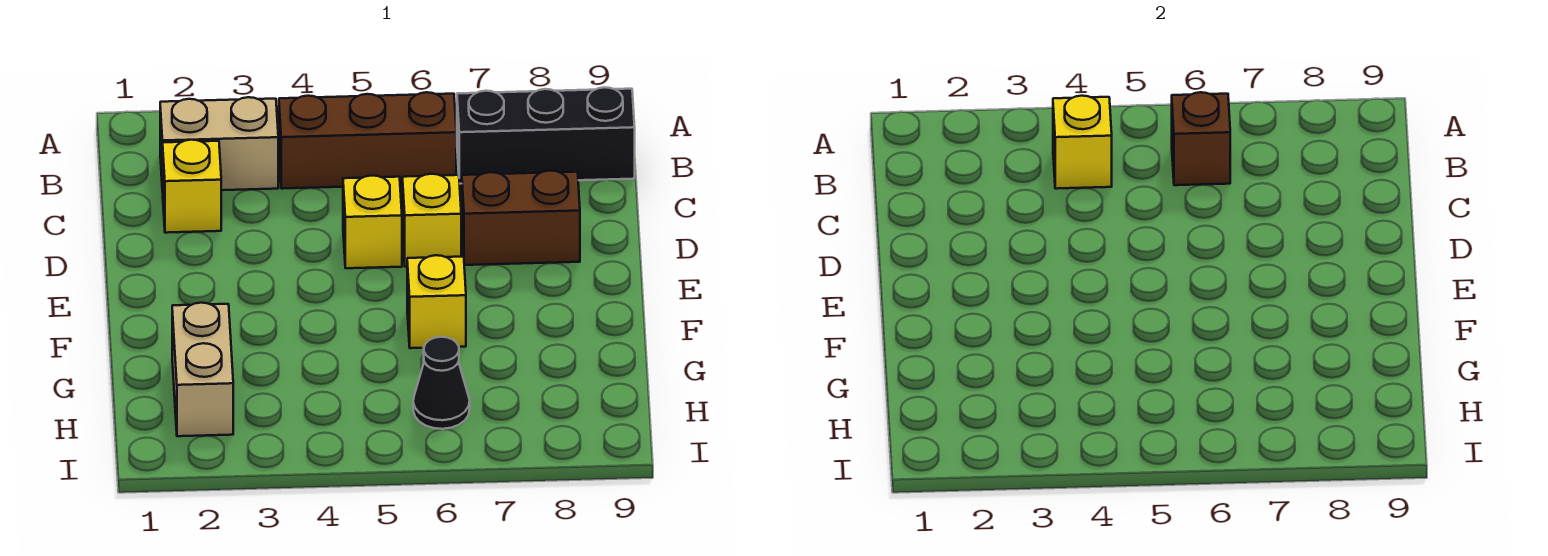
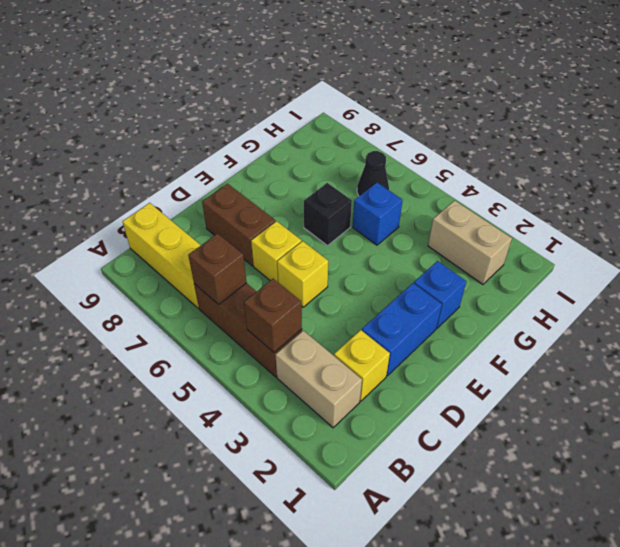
yellow 1x1 brick [1053,96,1112,189] -> brown 1x1 brick [244,279,302,352]
black 1x3 brick [457,87,635,184] -> yellow 1x3 brick [122,203,201,308]
none -> blue 1x2 brick [362,283,442,376]
none -> blue 1x1 brick [414,261,466,328]
yellow 1x1 brick [407,255,466,348] -> black 1x1 brick [304,183,352,246]
tan 1x2 brick [172,303,233,436] -> tan 1x2 brick turned to [428,200,512,284]
none -> blue 1x1 brick [353,183,403,245]

